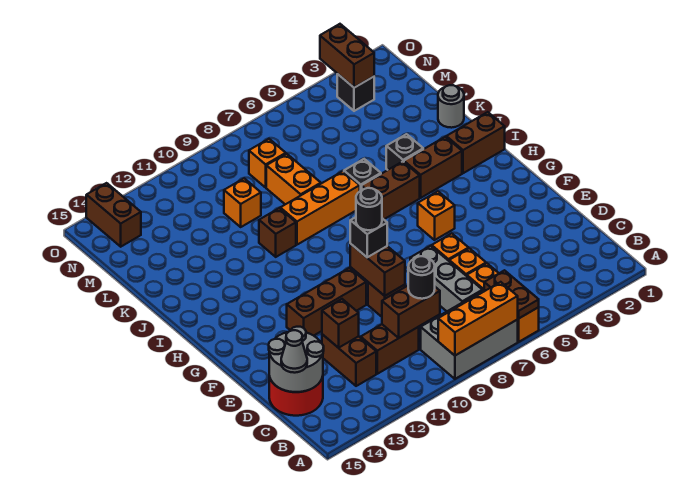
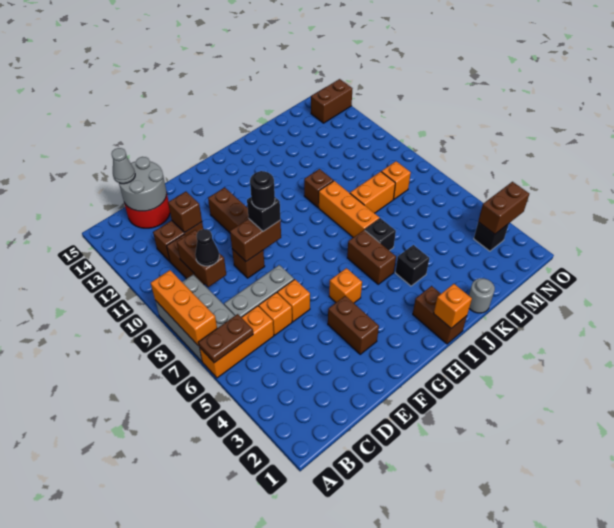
black 1x1 round brick [408,256,435,299] -> black 1x1 cone [195,229,219,266]
brown 1x2 brick [404,137,462,198] -> brown 1x2 brick moved to [328,296,379,354]
orange 1x1 brick [224,178,261,227] -> orange 1x1 brick moved to [434,284,472,328]

